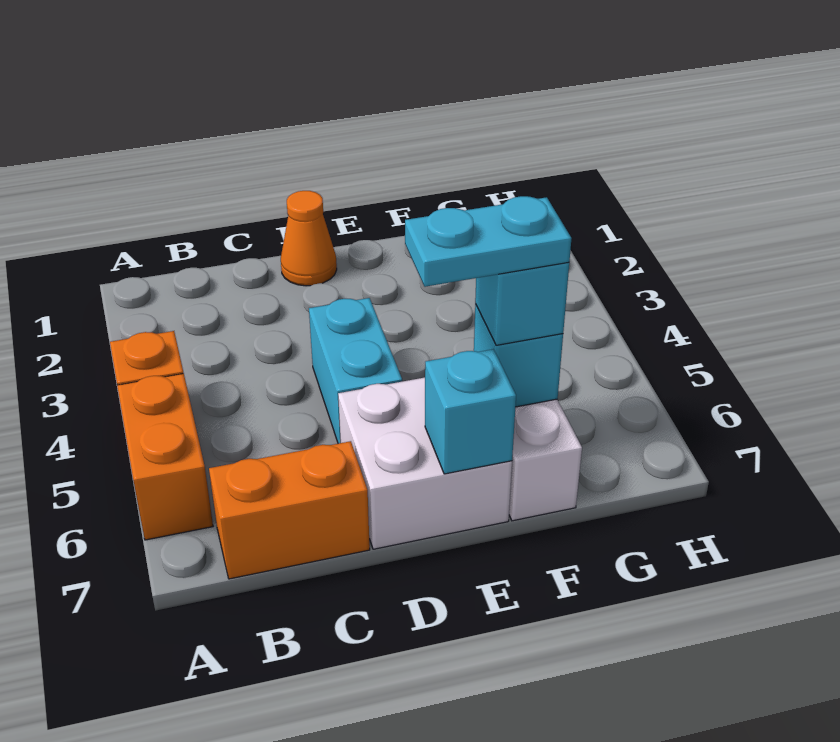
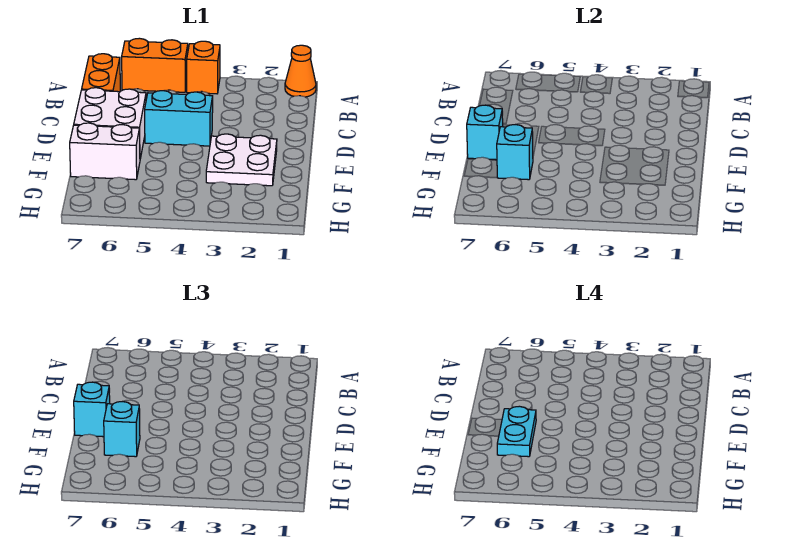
orange 1x1 cone [281,191,337,286] -> orange 1x1 cone moved to [285,45,316,97]
none -> white 2x2 plate [206,134,277,186]
none -> cyan 1x1 brick [74,382,110,437]

